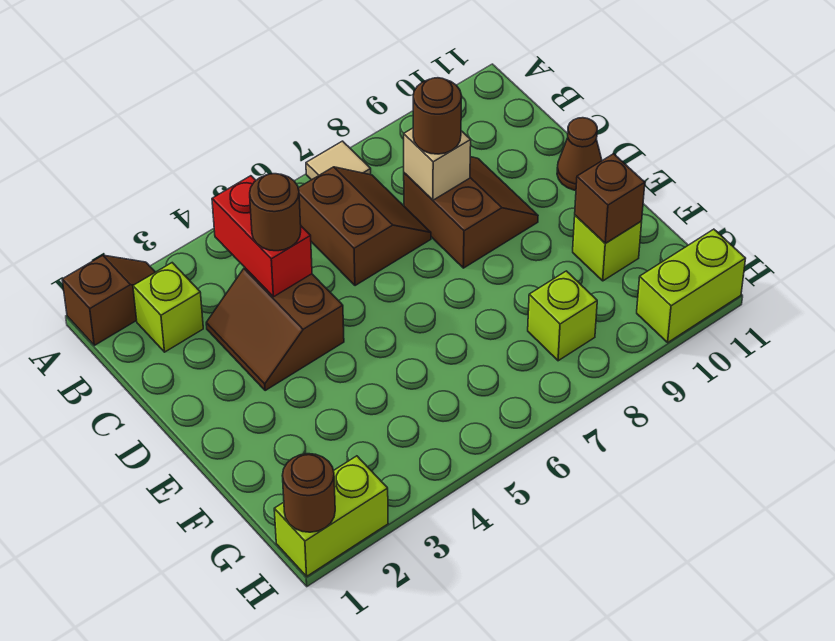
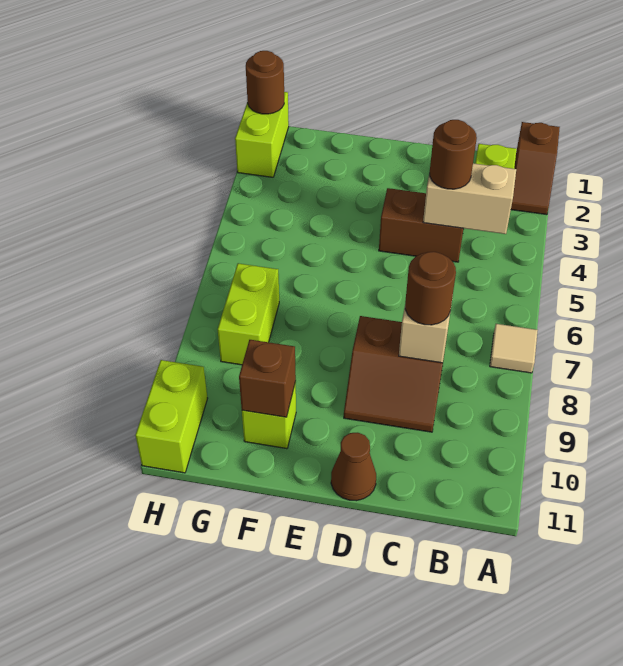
red 1x2 brick [212,176,312,297] -> tan 1x2 brick [423,163,516,234]
brown 2x2 slope [298,167,431,286] -> none
lime 1x1 brick [528,271,597,361] -> lime 1x2 brick [218,263,279,365]

